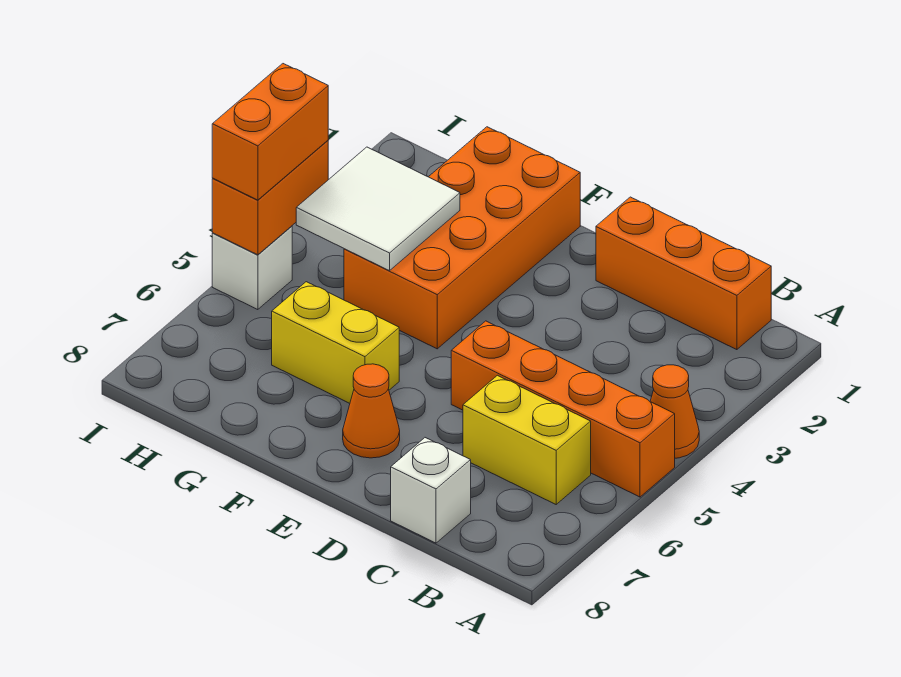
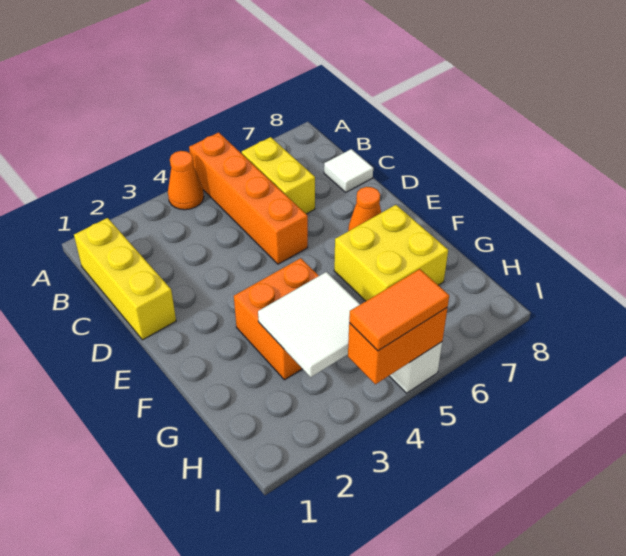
orange 1x3 brick [596,197,771,350] -> yellow 1x3 brick [74,218,176,340]
white 1x1 brick [391,438,471,543] -> white 1x1 tile [324,149,373,192]
orange 2x4 brick [344,127,580,349] -> orange 2x2 brick [234,258,319,380]
yellow 1x2 brick [272,282,399,403] -> yellow 2x2 brick [334,205,448,301]
orange 1x2 brick [212,64,328,200] -> orange 1x2 tile [349,269,449,351]

